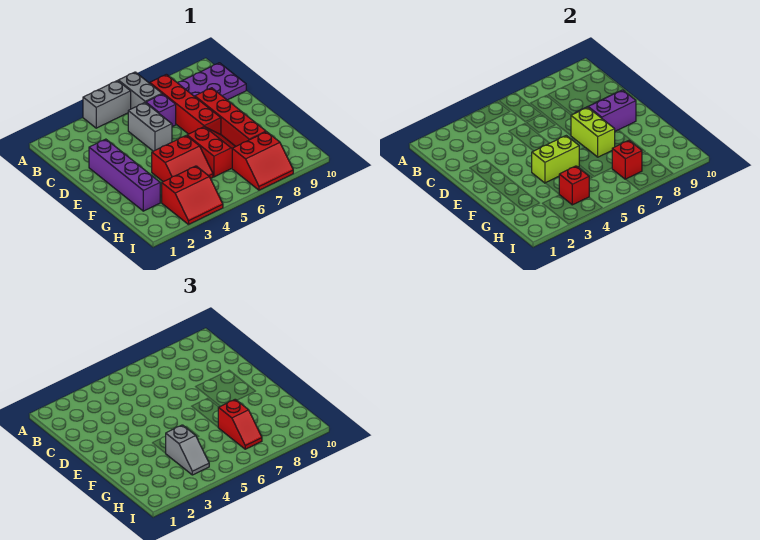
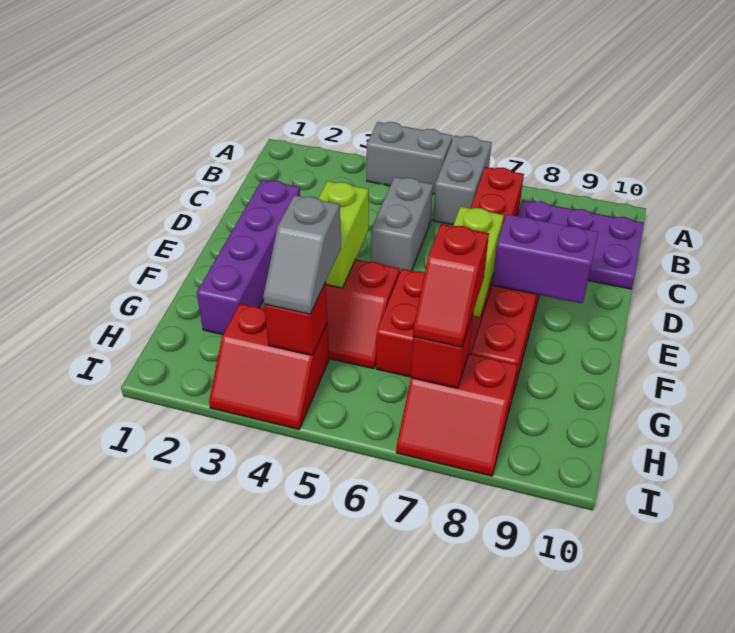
purple 1x1 brick [146,94,176,127] -> none
lime 1x2 brick [532,136,579,183] -> lime 1x2 brick turned to [318,181,369,288]

